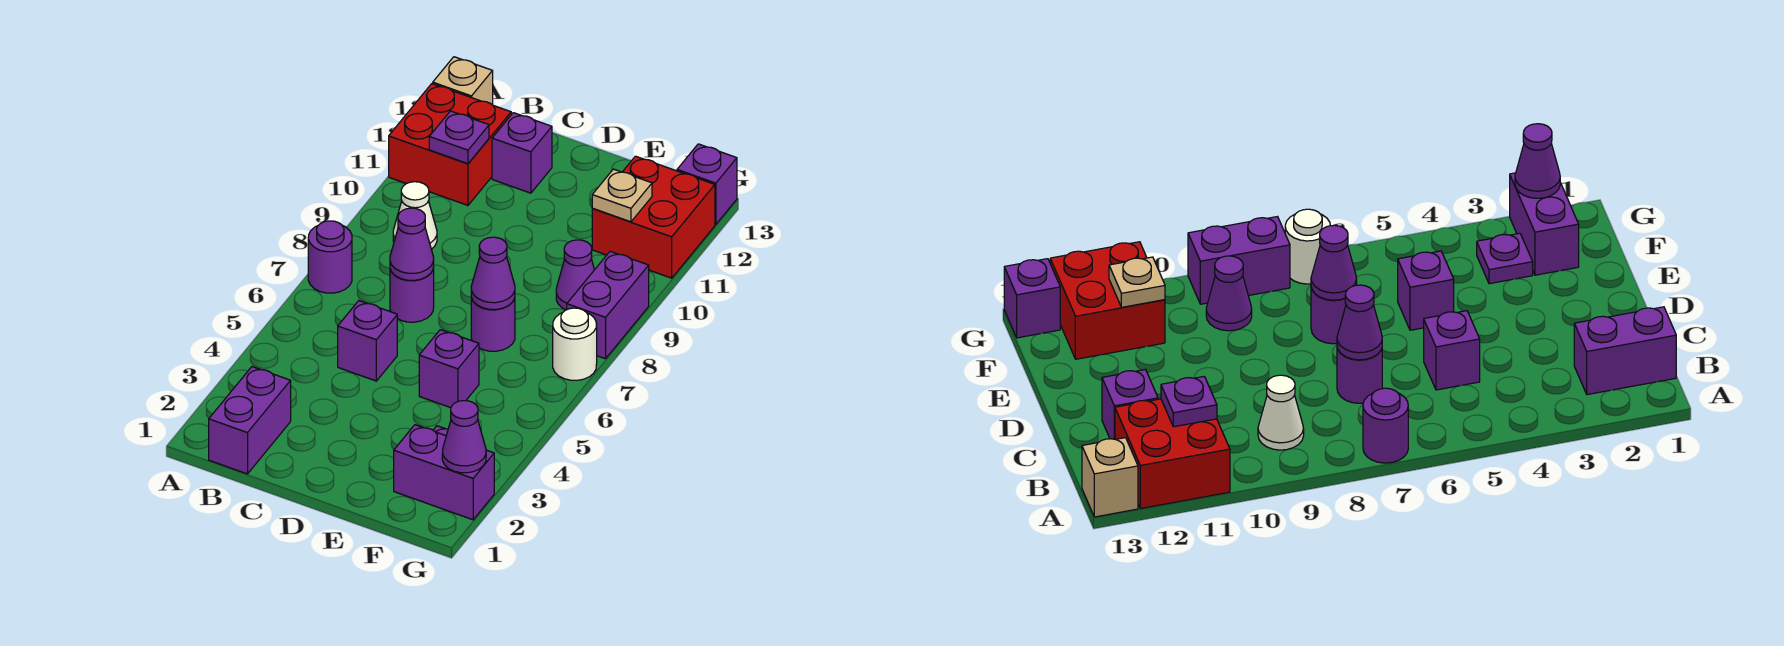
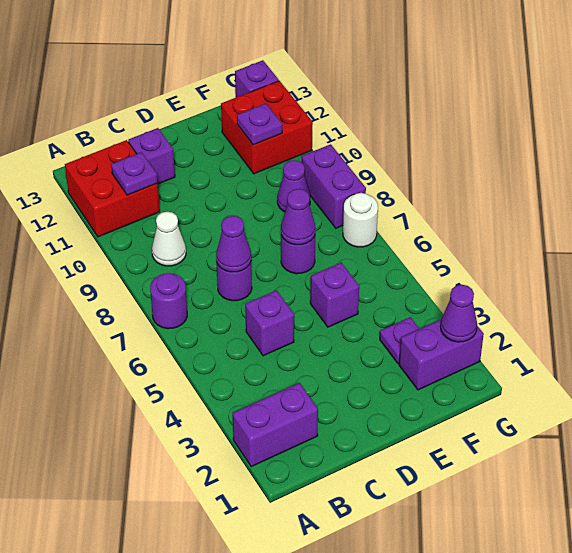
tan 1x1 brick [433,57,493,105] -> none
purple 1x2 brick [209,367,291,474] -> purple 1x2 brick turned to [233,383,318,467]
tan 1x1 plate [592,169,652,222] -> purple 1x1 plate [237,104,282,145]

